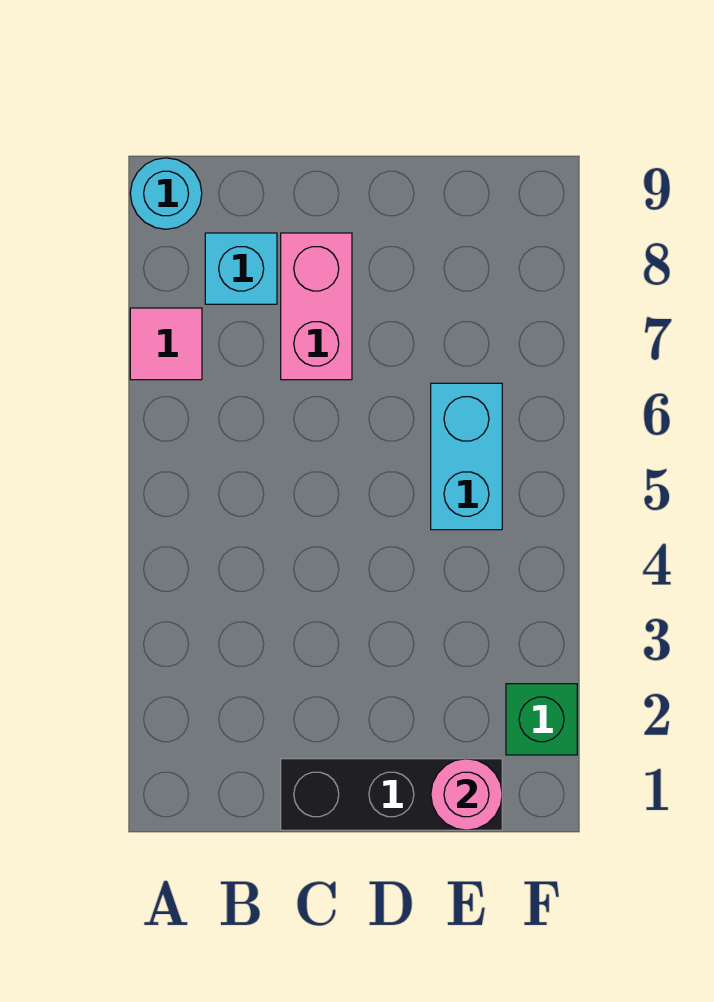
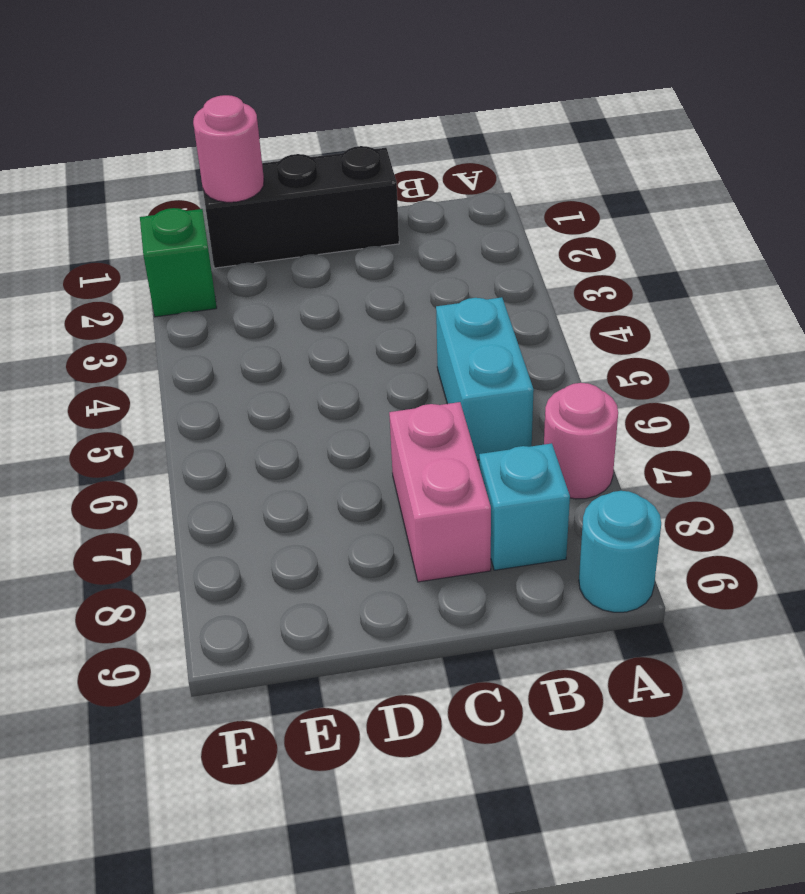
pink 1x1 tile [130,308,202,380] -> pink 1x1 round brick [544,383,618,499]
cyan 1x2 brick [431,383,502,530] -> cyan 1x2 brick moved to [436,297,534,460]

